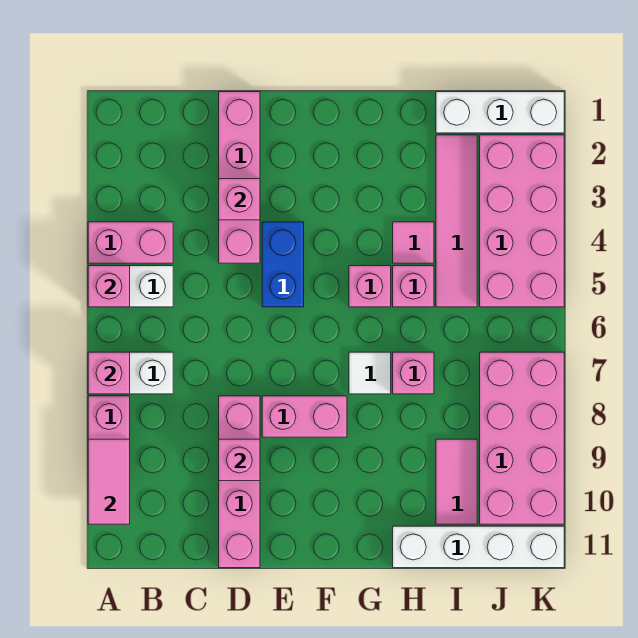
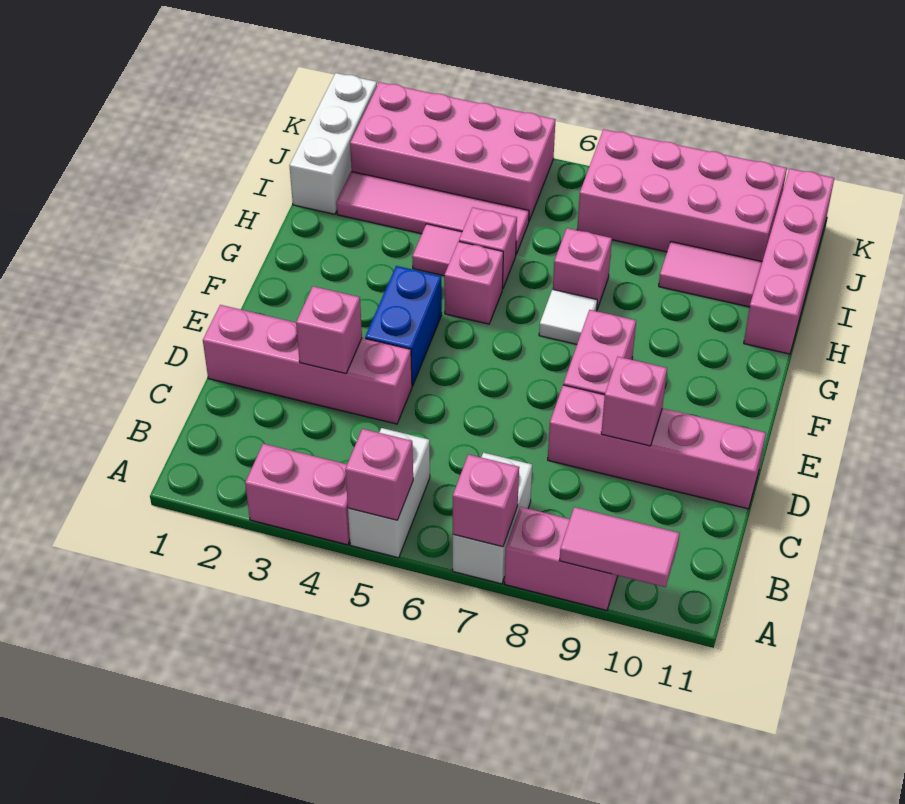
pink 1x2 brick [88,222,173,263] -> pink 1x2 brick turned to [245,444,350,545]
blue 1x2 brick [262,222,304,307] -> blue 1x2 brick turned to [365,266,442,386]
white 1x4 brick [393,526,564,568] -> pink 1x4 brick [744,169,834,354]

